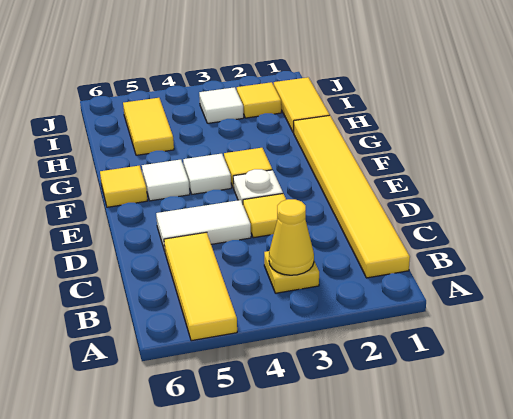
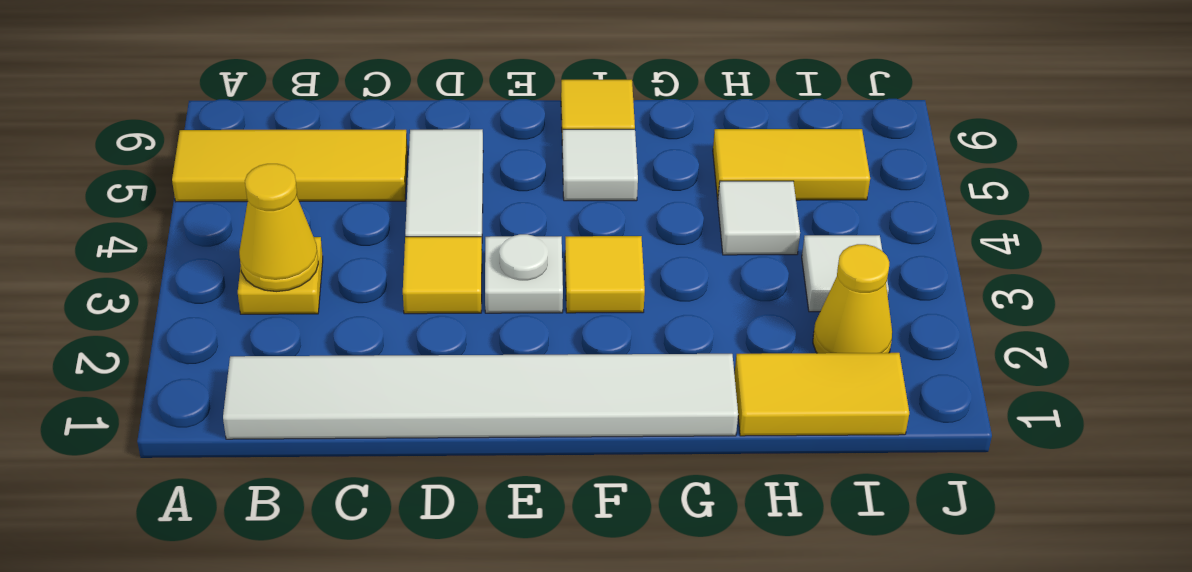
yellow 1x6 tile [294,115,410,278] -> white 1x6 tile [223,354,738,439]
white 1x1 tile [183,154,231,194] -> white 1x1 tile moved to [718,181,800,255]
yellow 1x1 tile [237,82,281,118] -> yellow 1x1 cone [813,244,892,353]

